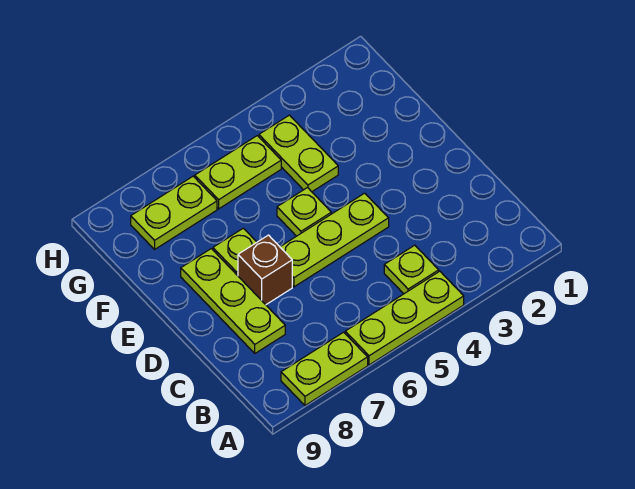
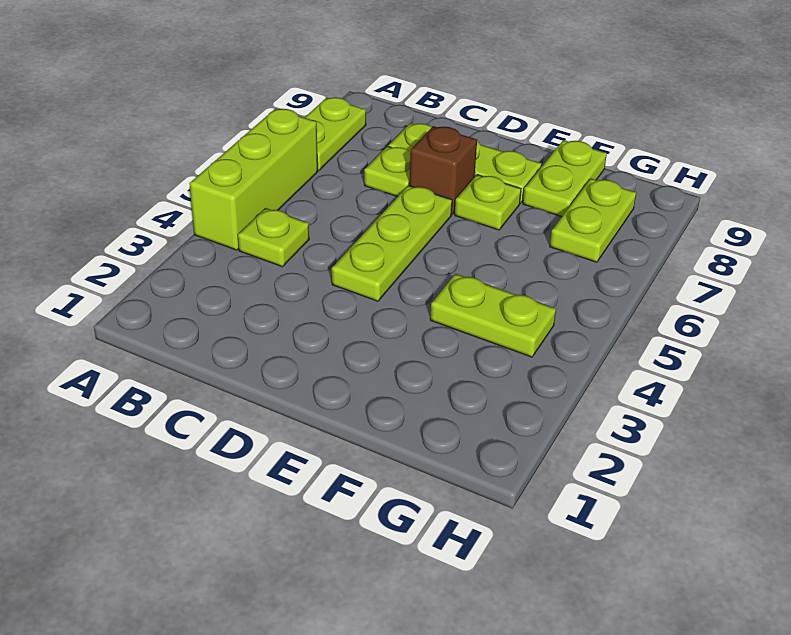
lime 1x3 plate [345,271,464,365] -> lime 1x3 brick [189,109,318,250]
lime 1x1 plate [277,188,331,236] -> lime 1x1 plate moved to [364,146,411,197]
lime 1x2 plate [195,136,281,209] -> lime 1x2 plate moved to [523,140,607,217]

